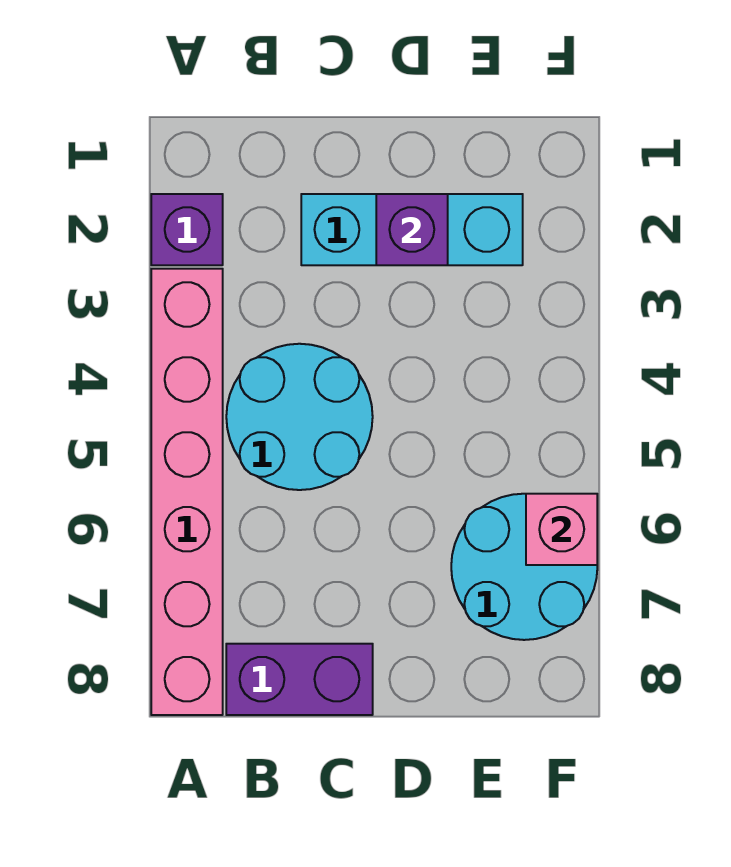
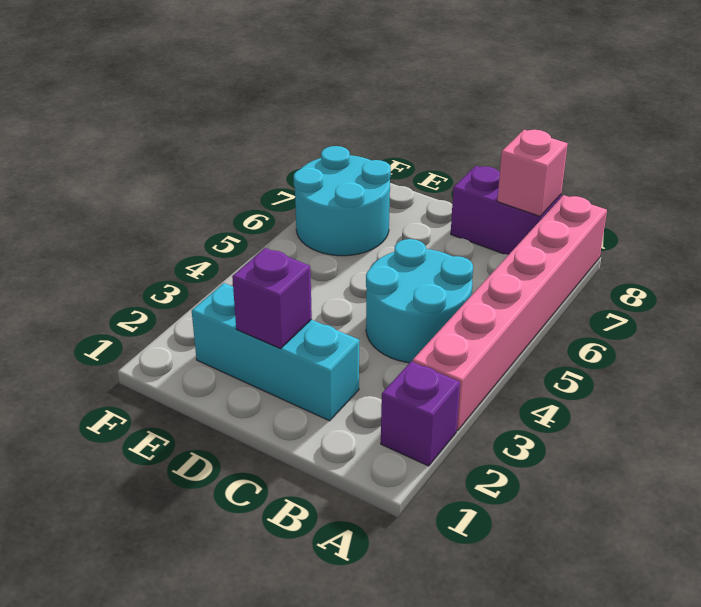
pink 1x1 brick [526,494,597,565] -> pink 1x1 brick moved to [497,130,568,216]

